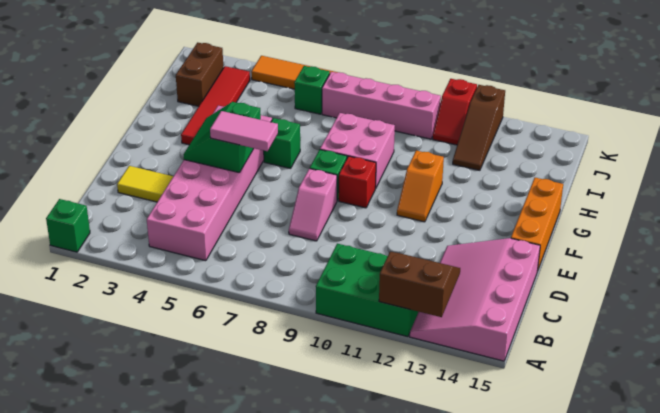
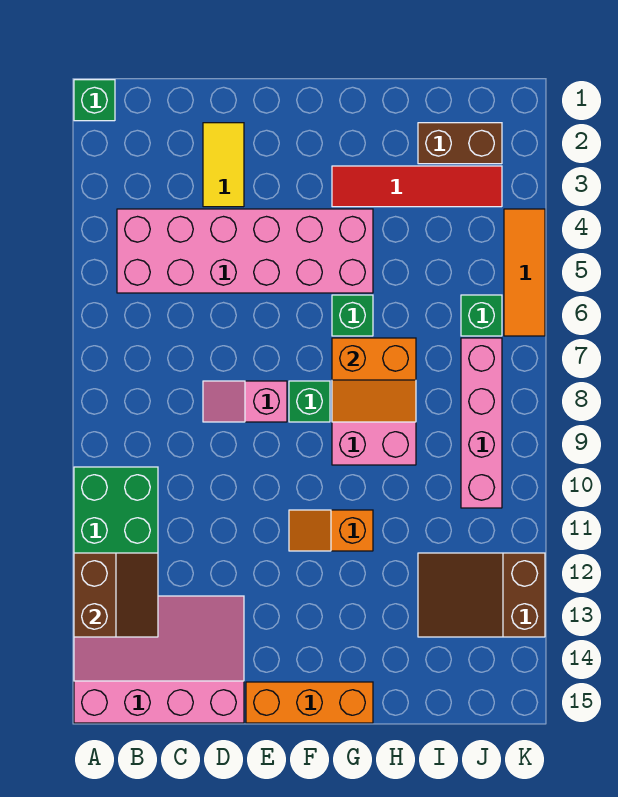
green 2x2 slope [183,102,261,173] -> none
pink 1x2 tile [210,111,278,151] -> none
red 1x1 brick [339,156,376,208] -> none
none -> orange 2x2 slope [332,338,416,422]
brown 1x3 slope [453,85,505,170] -> brown 2x3 slope [418,553,545,637]
red 1x2 slope [433,79,477,145] -> none

